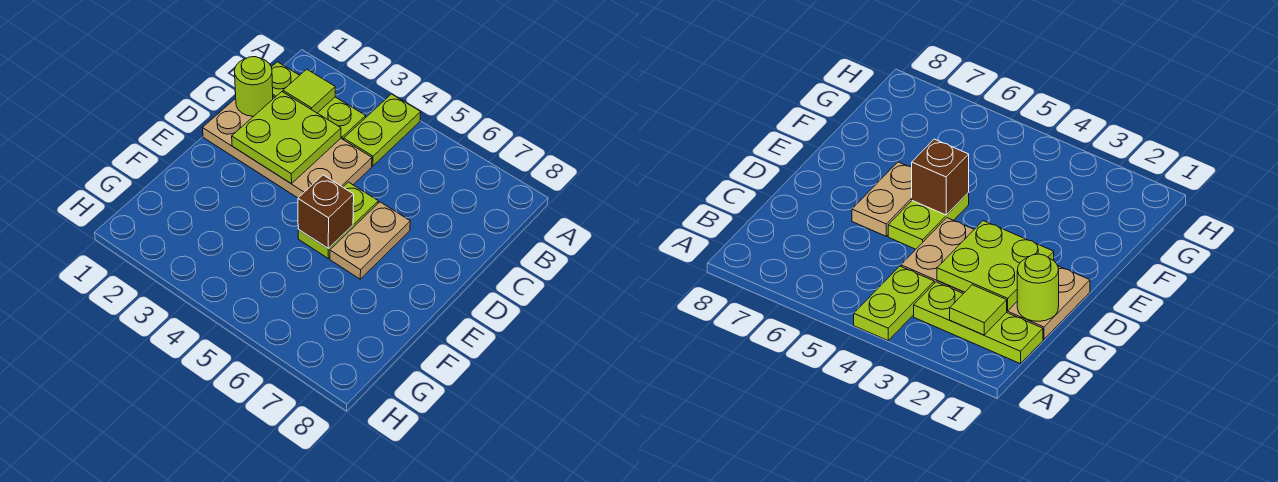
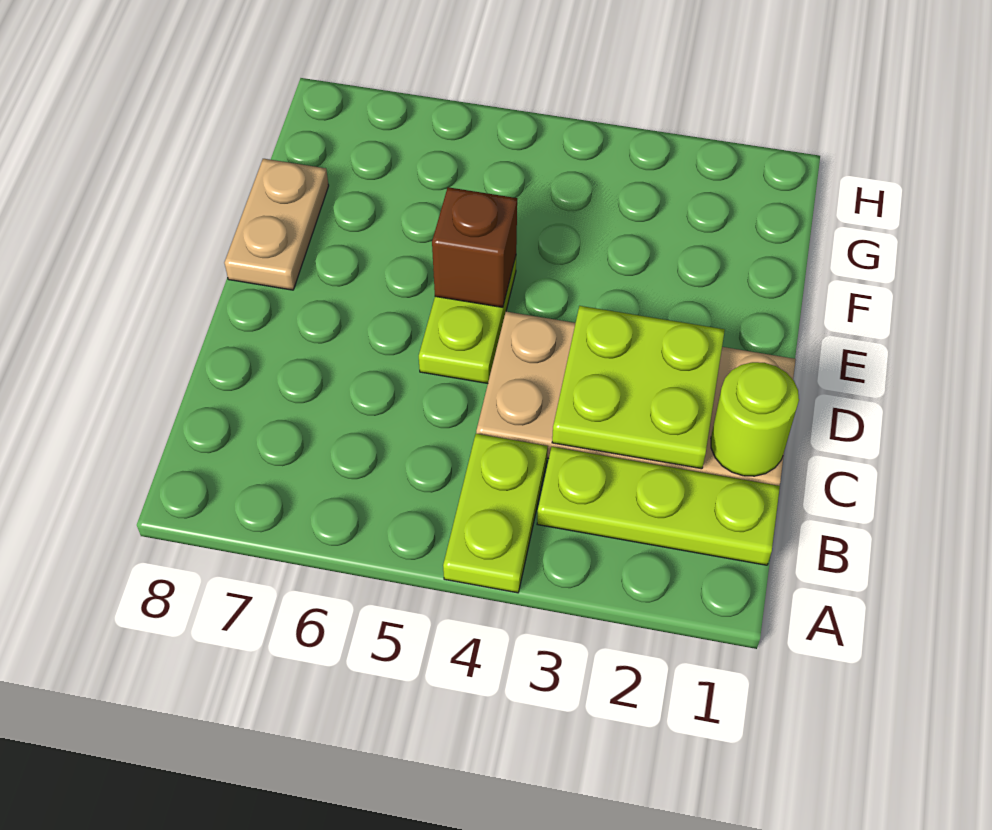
lime 1x1 tile [283,69,335,113] -> none
tan 1x2 plate [330,202,410,279] -> tan 1x2 plate moved to [224,159,329,290]

